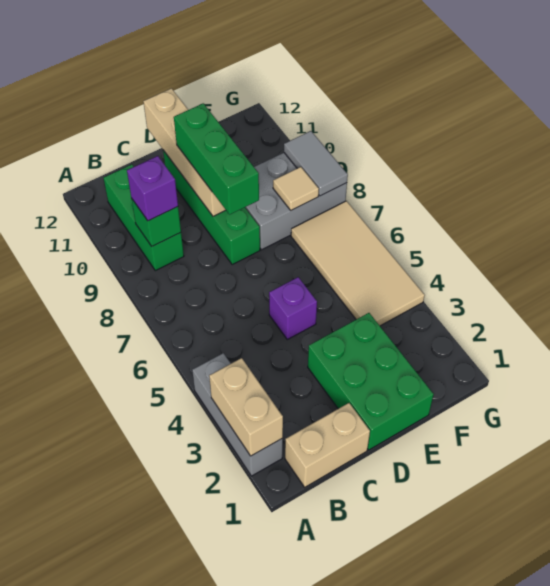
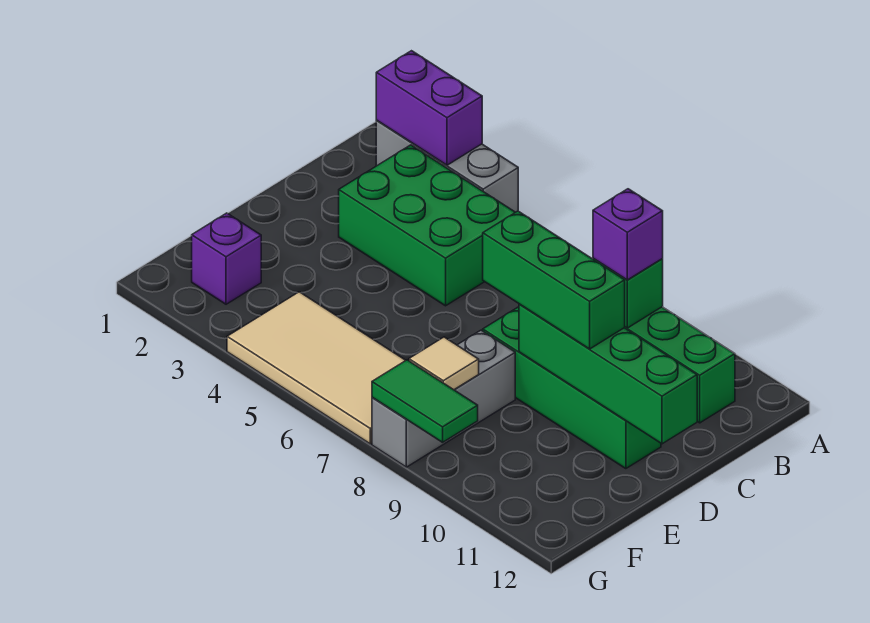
tan 1x2 brick [209,358,283,456] -> purple 1x2 brick [376,51,482,165]
tan 1x2 brick [285,403,370,487] -> none
green 2x3 brick [308,313,434,450] -> green 2x3 brick moved to [339,145,515,306]
purple 1x1 brick [269,277,317,339] -> purple 1x1 brick moved to [192,213,261,304]
tan 1x4 brick [143,88,225,216] -> green 1x4 brick [519,304,697,444]
grey 2x3 brick [245,153,347,250] -> grey 1x3 brick [372,330,515,467]
grey 1x2 tile [284,131,348,196] -> green 1x2 tile [372,360,478,442]

